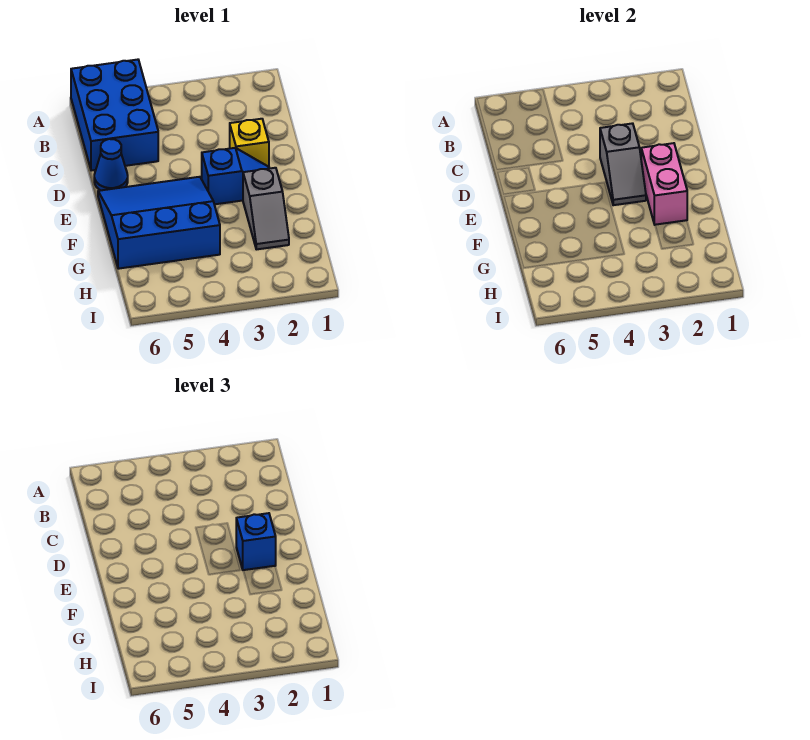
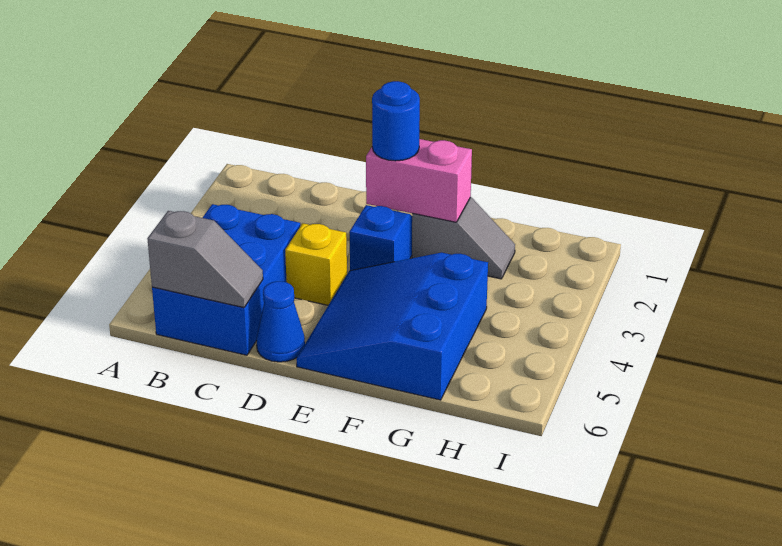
blue 2x3 brick [71,60,158,171] -> blue 2x3 brick turned to [152,204,300,355]
yellow 1x1 brick [230,119,269,167] -> yellow 1x1 brick moved to [285,223,347,305]
grey 1x2 slope [600,123,646,205] -> grey 1x2 slope moved to [147,211,263,308]
blue 1x1 brick [236,513,276,570] -> blue 1x1 round brick [372,81,420,161]

